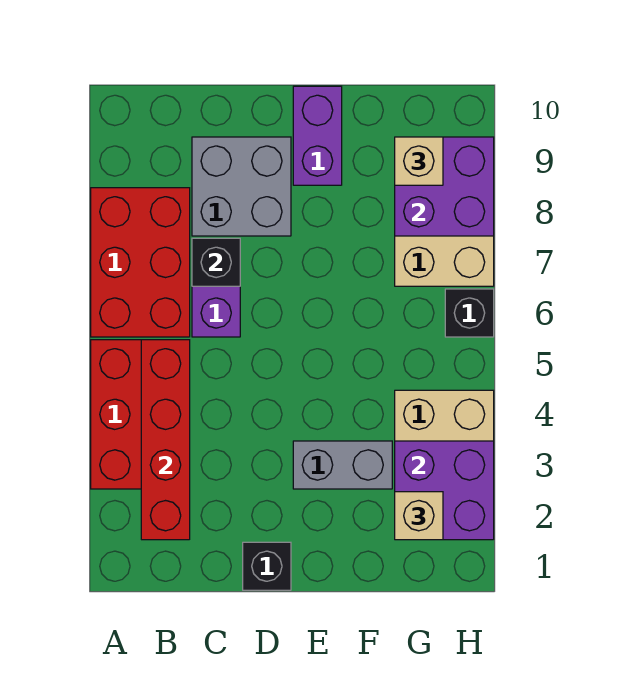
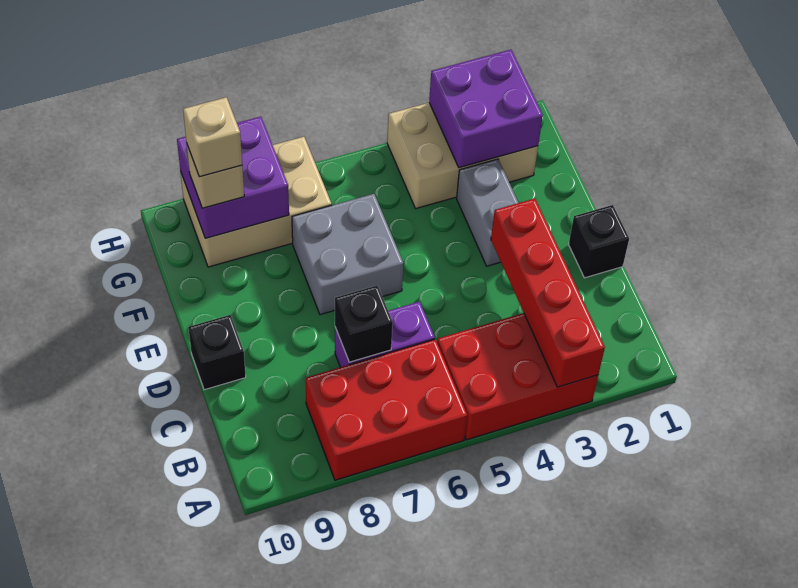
red 1x4 brick [141,340,190,540] -> red 1x4 brick turned to [491,199,605,387]
grey 2x2 brick [192,137,291,236] -> grey 2x2 brick moved to [292,194,404,315]
purple 1x2 brick [293,86,342,185] -> none
tan 1x1 brick [395,492,443,540] -> tan 1x1 brick moved to [183,97,242,177]
black 1x1 brick [445,289,494,337] -> black 1x1 brick moved to [188,315,246,390]

